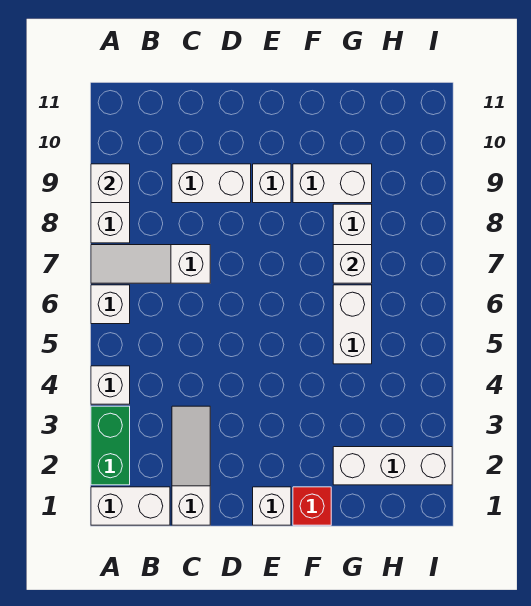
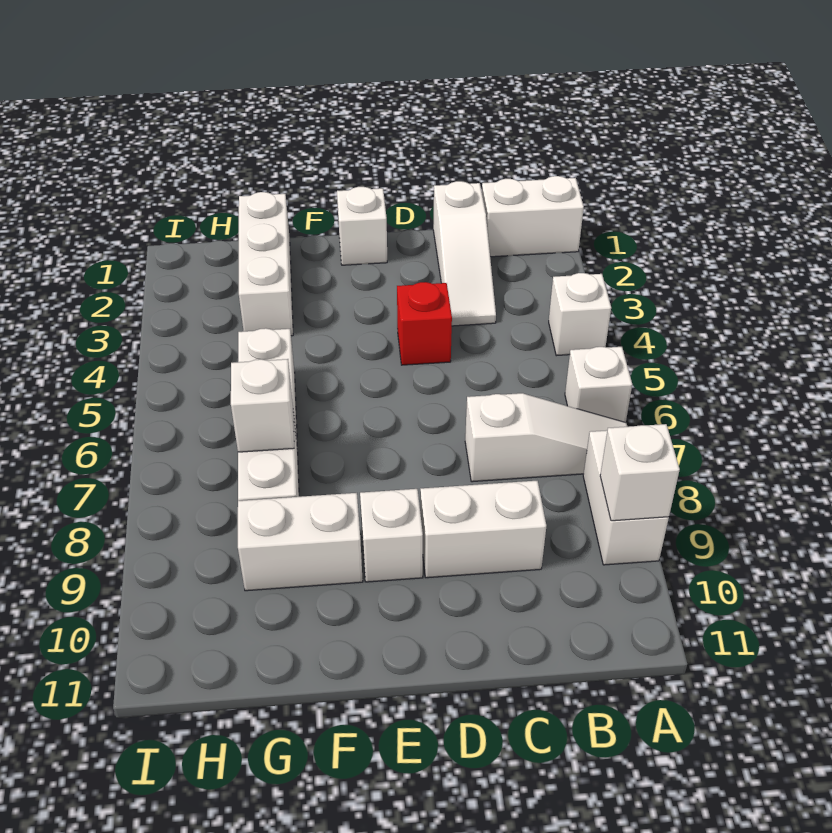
green 1x2 brick [91,406,130,485] -> none
red 1x1 brick [293,487,331,525] -> red 1x1 brick moved to [397,282,452,365]
white 1x3 brick [333,447,452,485] -> white 1x3 brick turned to [239,192,293,336]

